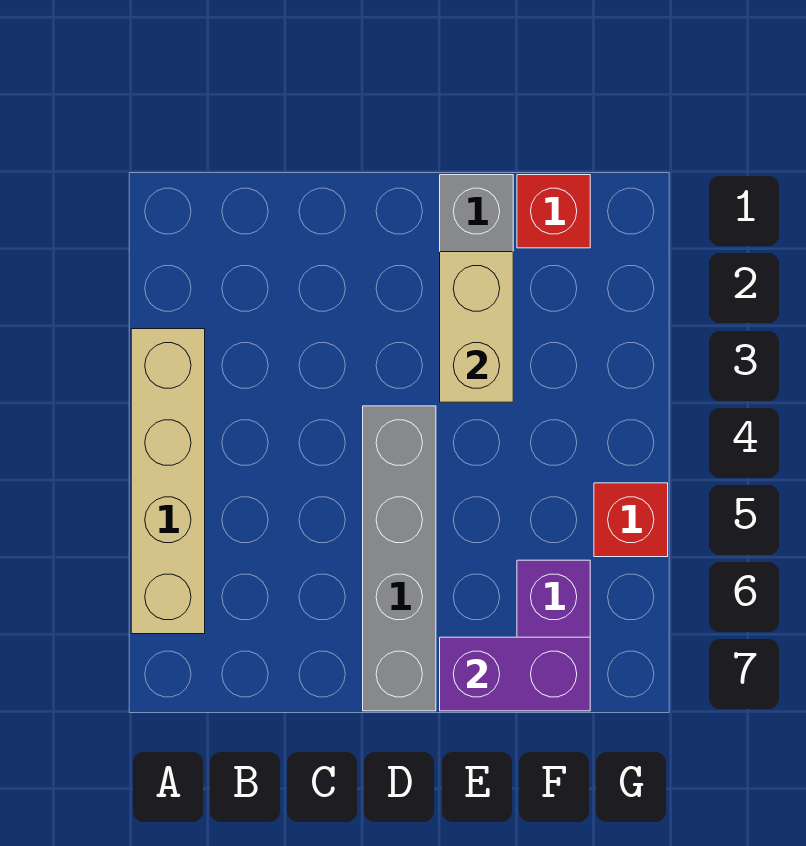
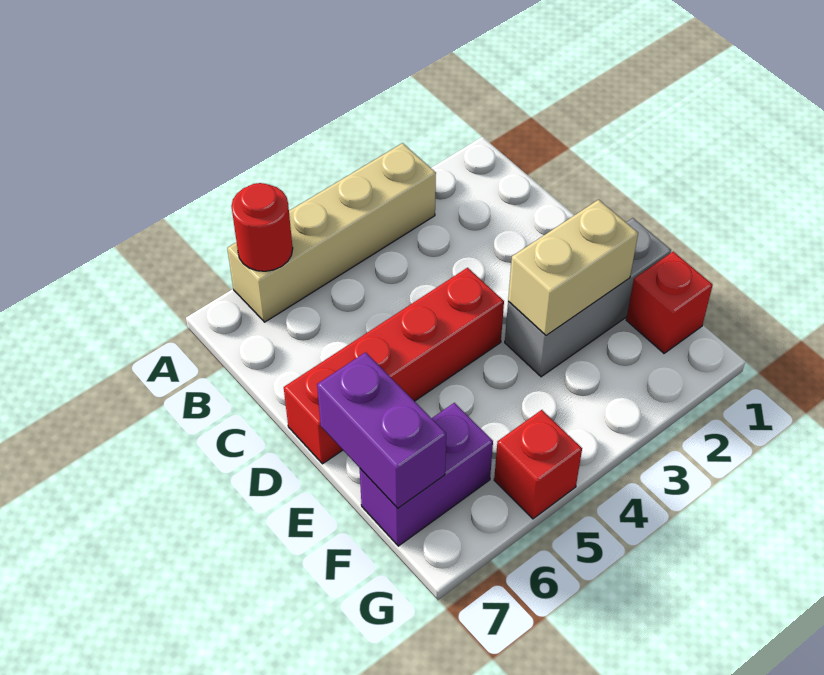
none -> red 1x1 round brick [231,183,293,271]
grey 1x4 brick [363,406,436,711] -> red 1x4 brick [284,268,504,464]

